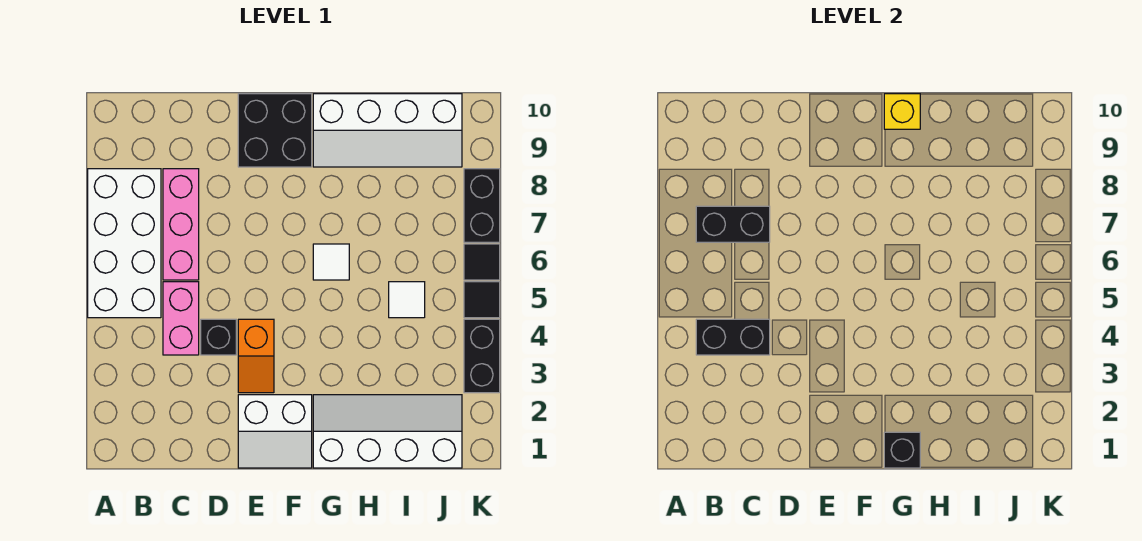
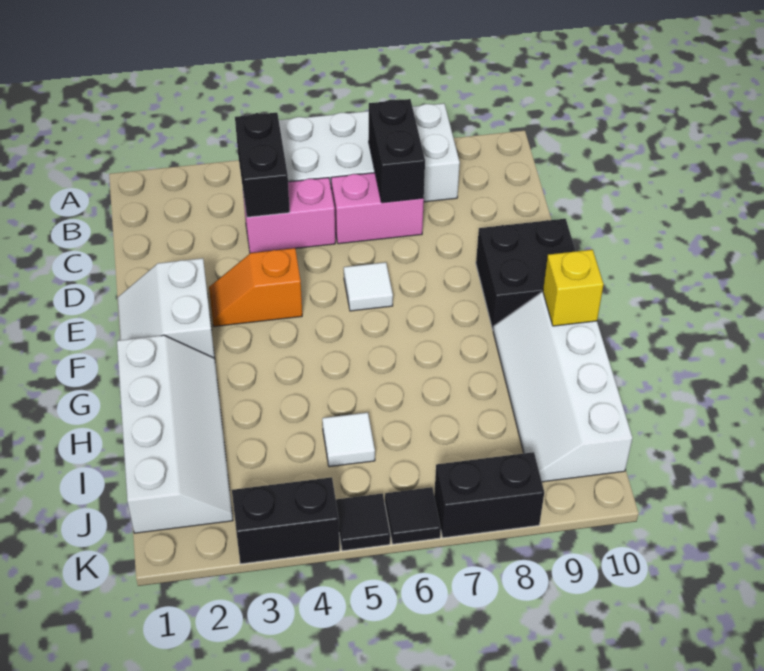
pink 1x3 brick [163,169,199,280] -> pink 1x2 brick [331,173,424,244]
black 1x1 brick [201,319,236,355] -> none
black 1x1 brick [884,432,920,468] -> none
white 1x1 tile [313,244,349,280] -> white 1x1 tile moved to [344,262,393,311]

